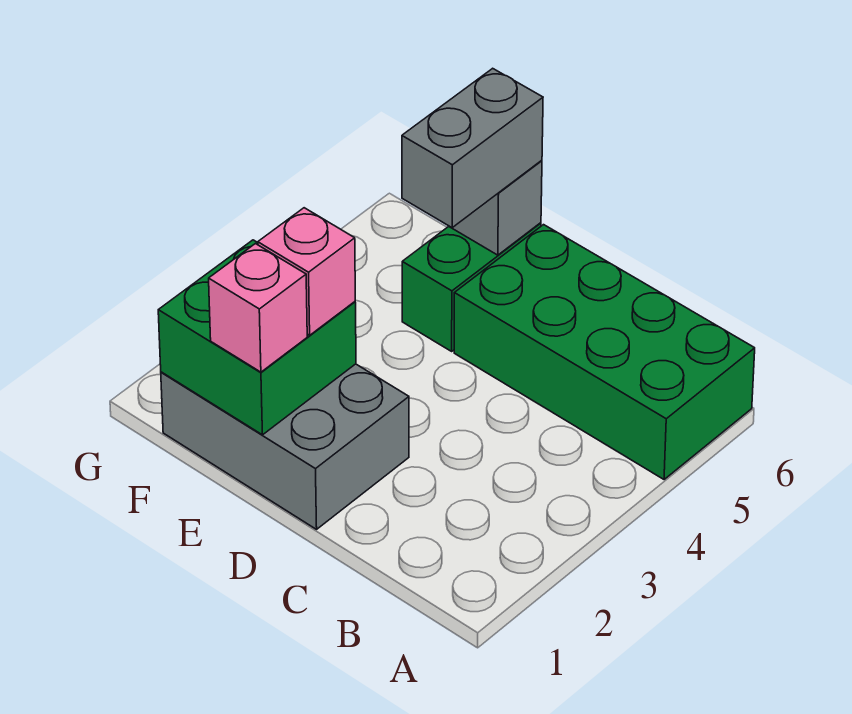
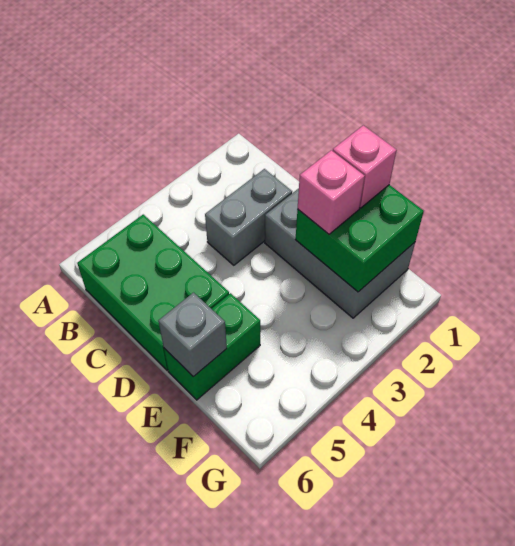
green 2x4 brick [454,225,755,479] -> green 2x3 brick [77,215,229,370]
grey 1x2 brick [402,68,543,228] -> grey 1x2 brick moved to [205,169,292,265]

